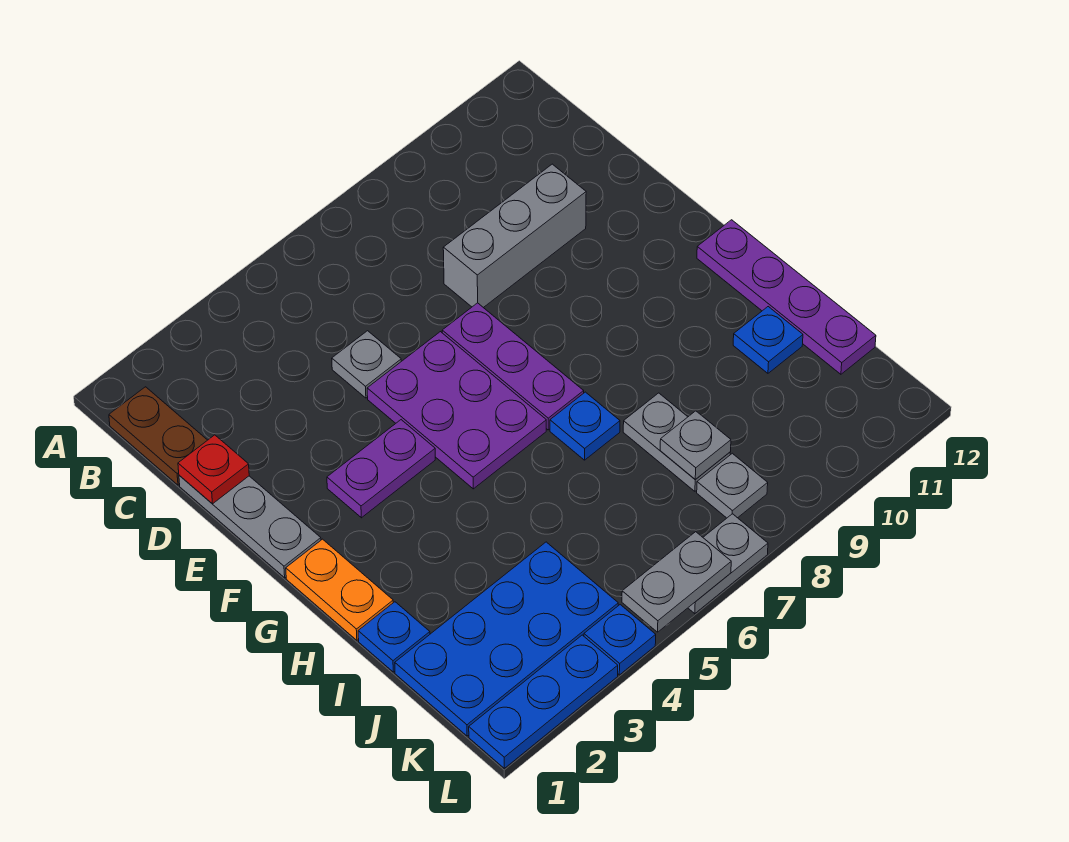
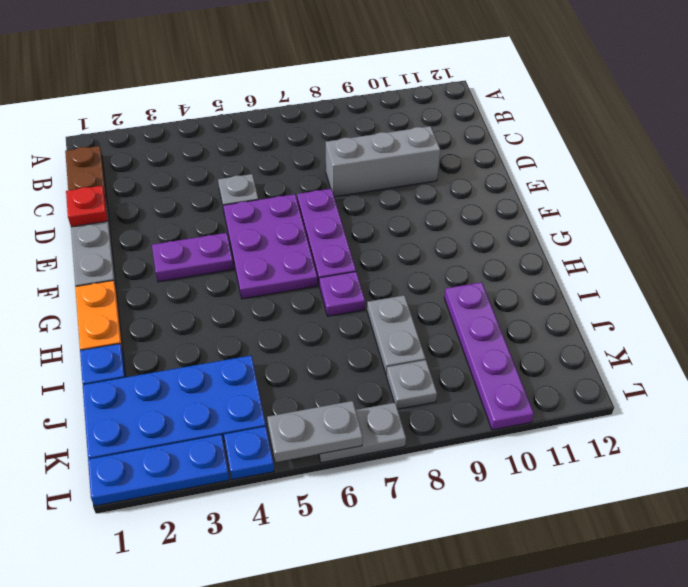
purple 1x4 plate [697,220,876,374] -> purple 1x4 plate moved to [444,282,534,430]
blue 1x1 plate [550,392,620,460] -> purple 1x1 plate [320,272,365,316]
blue 1x1 plate [733,307,803,373] -> none
grey 1x1 plate [660,411,731,480] -> none

